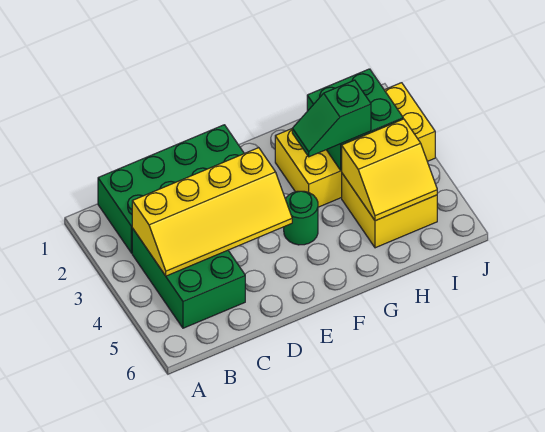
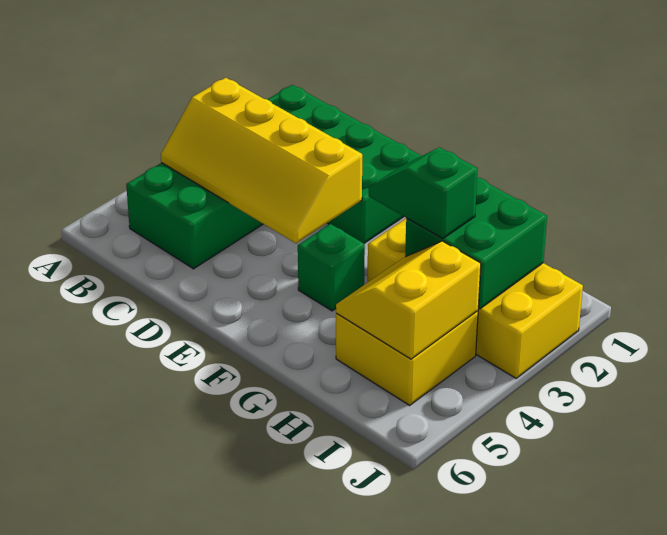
green 1x1 round brick [284,191,318,245] -> green 1x1 brick [298,224,365,311]
yellow 2x2 slope [341,119,437,221] -> yellow 2x2 slope turned to [336,241,481,359]

